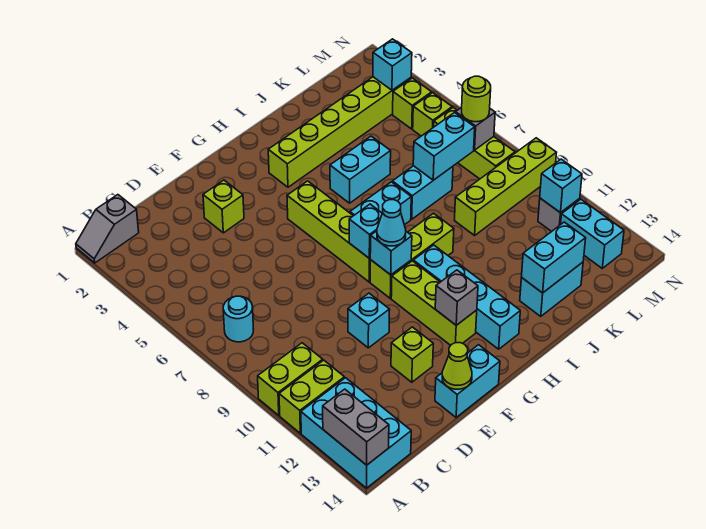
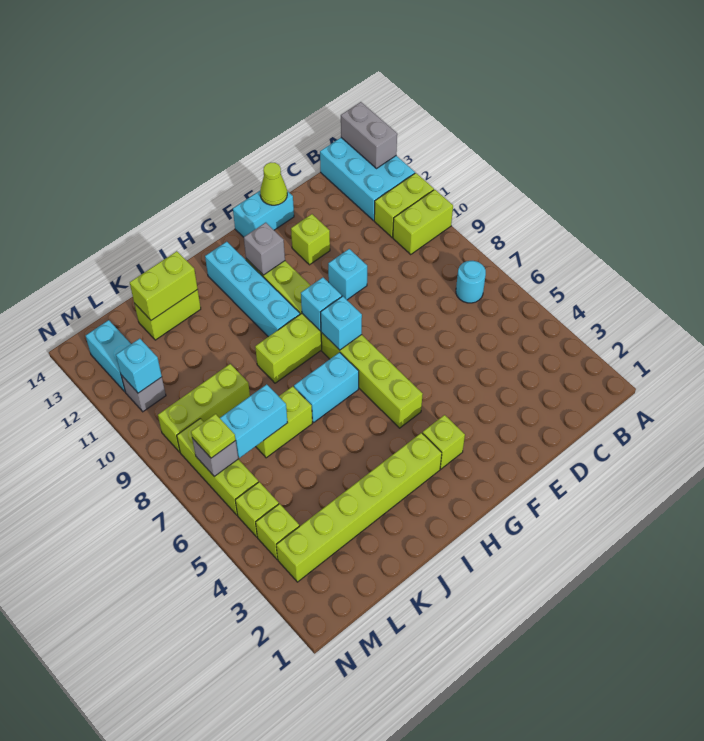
grey 1x2 slope [76,195,139,263] -> none
lime 1x1 brick [203,180,244,233] -> lime 1x1 brick moved to [422,415,465,469]
cyan 1x1 cone [377,200,406,246] -> none
cyan 1x2 brick [330,136,391,203] -> none
cyan 1x2 brick [392,166,453,219] -> lime 1x2 brick [255,386,312,458]
cyan 1x2 brick [520,262,583,316] -> lime 1x2 brick [134,290,201,340]
cyan 1x2 brick [522,222,586,293] -> lime 1x2 brick [130,251,198,320]
lime 1x4 brick [455,138,557,235] -> lime 1x3 brick [158,364,250,452]
cyan 1x1 brick [373,39,412,90] -> none
lime 1x1 round brick [462,76,491,122] -> lime 1x1 plate [191,414,236,458]

